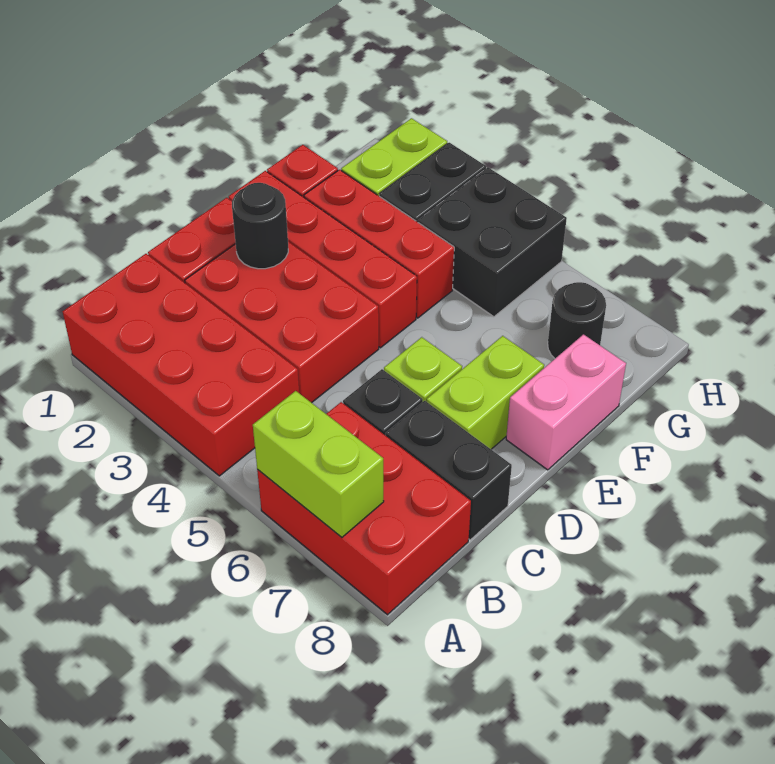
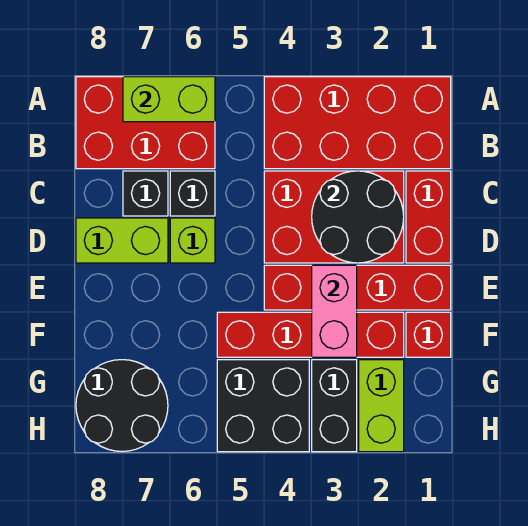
black 1x2 brick [386,401,512,540] -> black 1x1 brick [123,171,168,216]
black 1x1 round brick [232,183,288,269] -> black 2x2 round brick [312,171,404,263]
lime 1x2 brick [427,336,544,449] -> lime 1x2 brick turned to [76,218,168,263]
pink 1x2 brick [506,335,626,470] -> pink 1x2 brick moved to [312,265,357,357]
red 1x3 brick [304,170,454,318] -> red 1x4 brick [217,312,404,357]
black 1x1 round brick [548,282,606,358] -> black 2x2 round brick [76,360,168,451]

